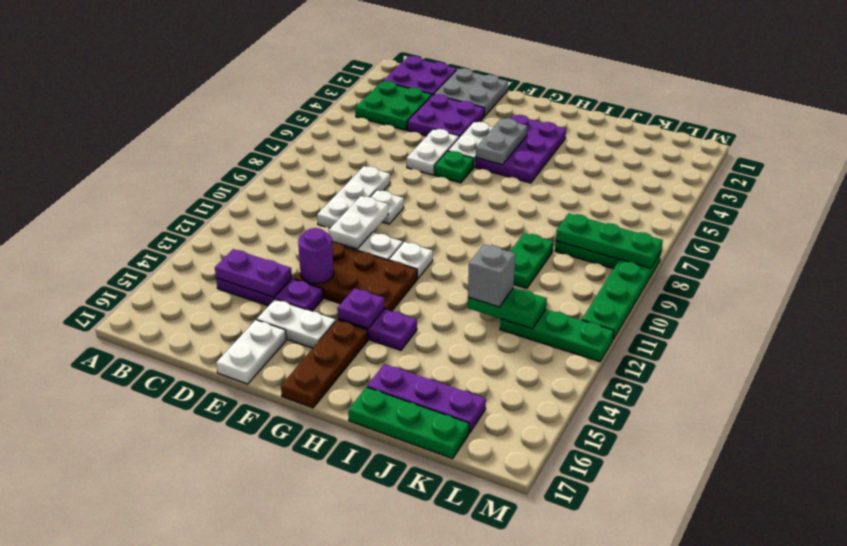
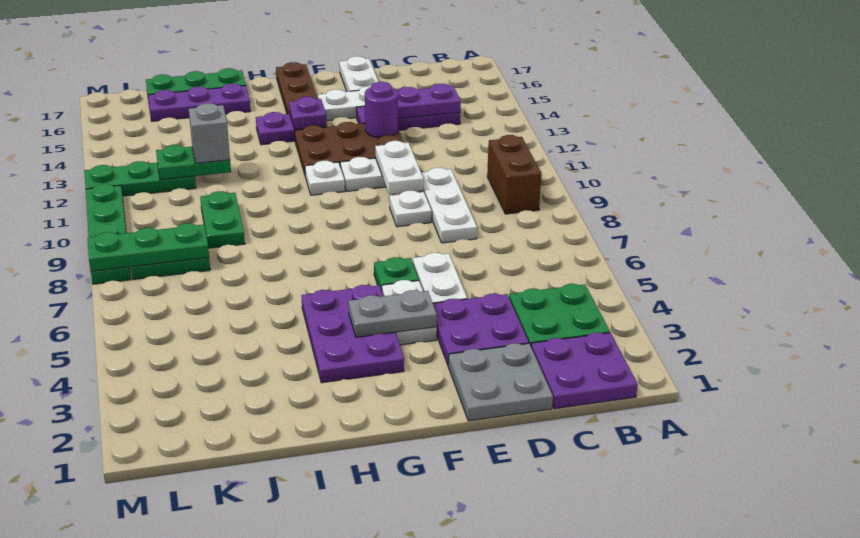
none -> brown 1x2 brick [487,135,541,214]
grey 1x2 plate [476,119,527,165] -> grey 1x2 plate turned to [348,290,437,337]

